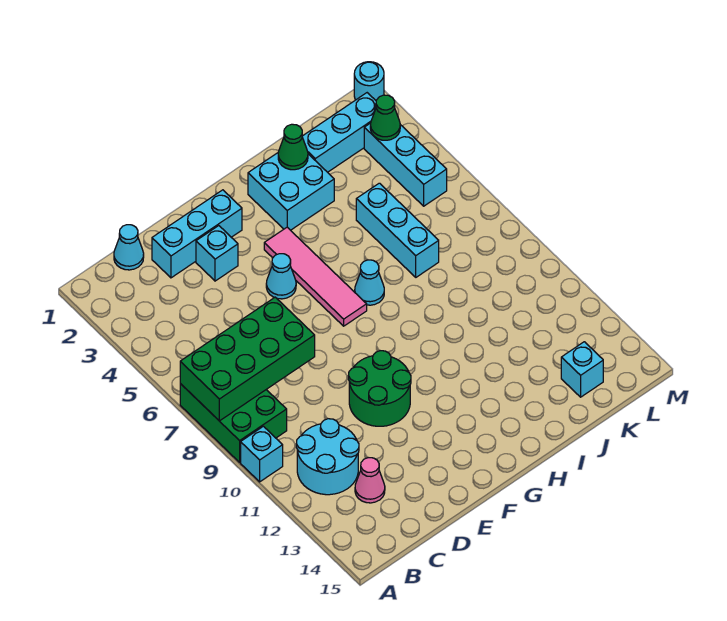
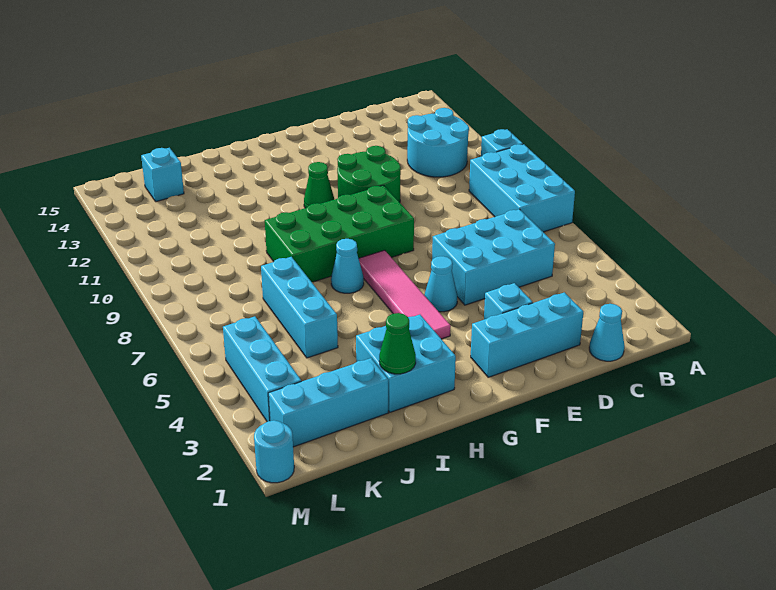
green 2x3 brick [180,384,287,462] -> cyan 2x3 brick [469,144,575,232]
green 2x4 brick [180,297,315,421] -> green 2x4 brick moved to [265,185,414,282]
none -> cyan 2x3 brick [432,209,555,305]
pink 1x1 cone [355,458,385,503] -> none
green 1x1 cone [370,95,400,140] -> green 1x1 cone moved to [304,162,334,208]

